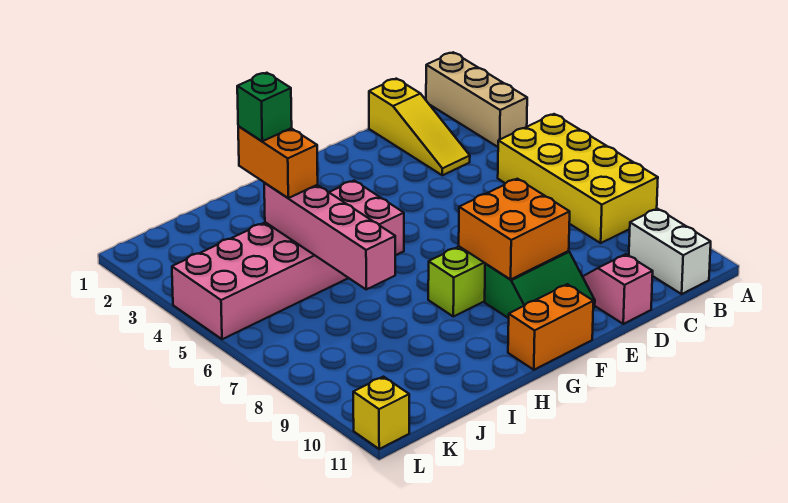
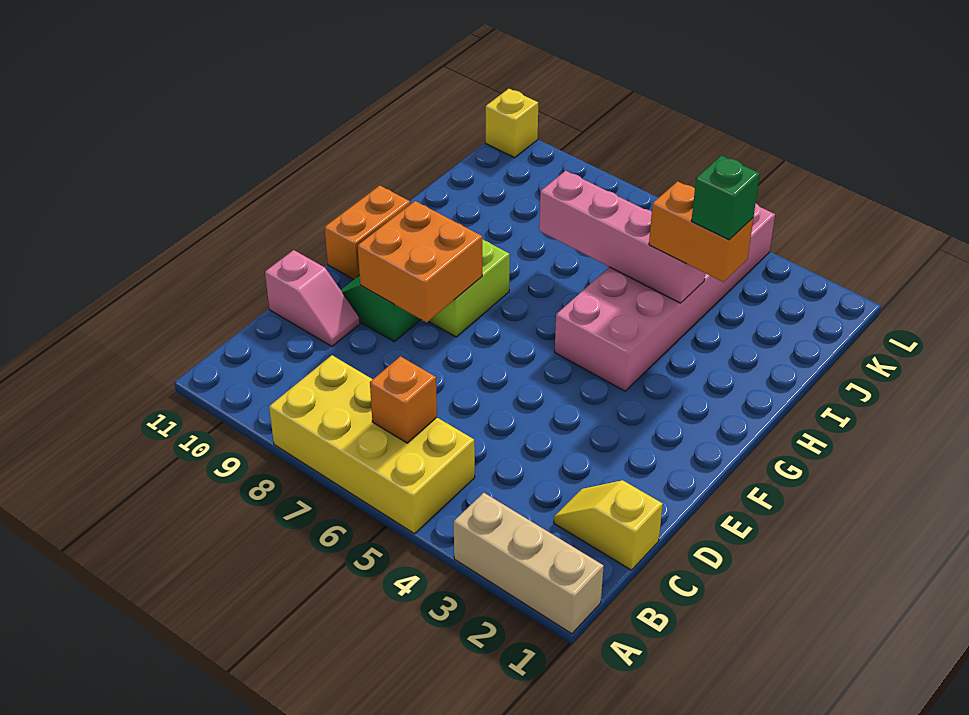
none -> orange 1x1 brick [370,356,437,443]
white 1x2 brick [629,209,711,294] -> none
yellow 1x3 slope [369,79,470,175] -> yellow 1x2 slope [554,480,663,570]

